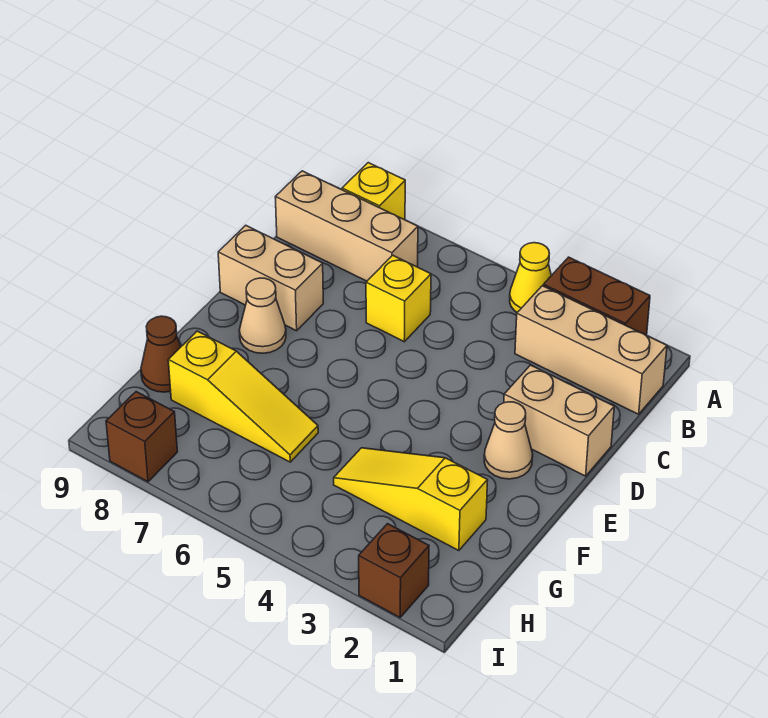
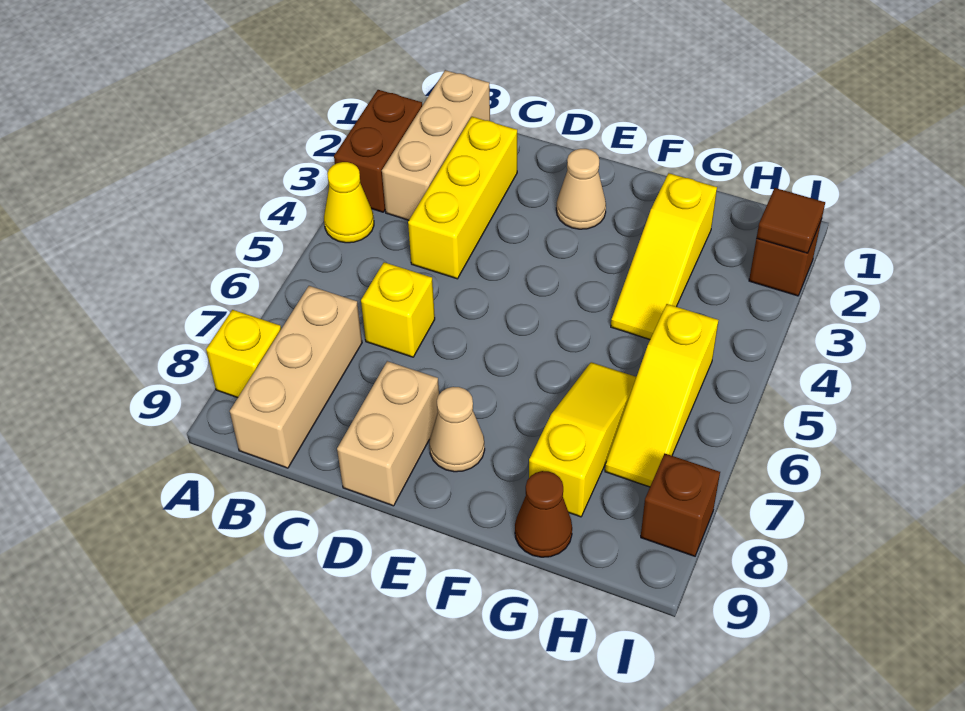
none -> yellow 1x3 brick [408,117,517,279]
tan 1x2 brick [504,365,614,476] -> none
none -> yellow 1x3 slope [605,304,718,487]
none -> brown 1x1 tile [757,188,825,253]

